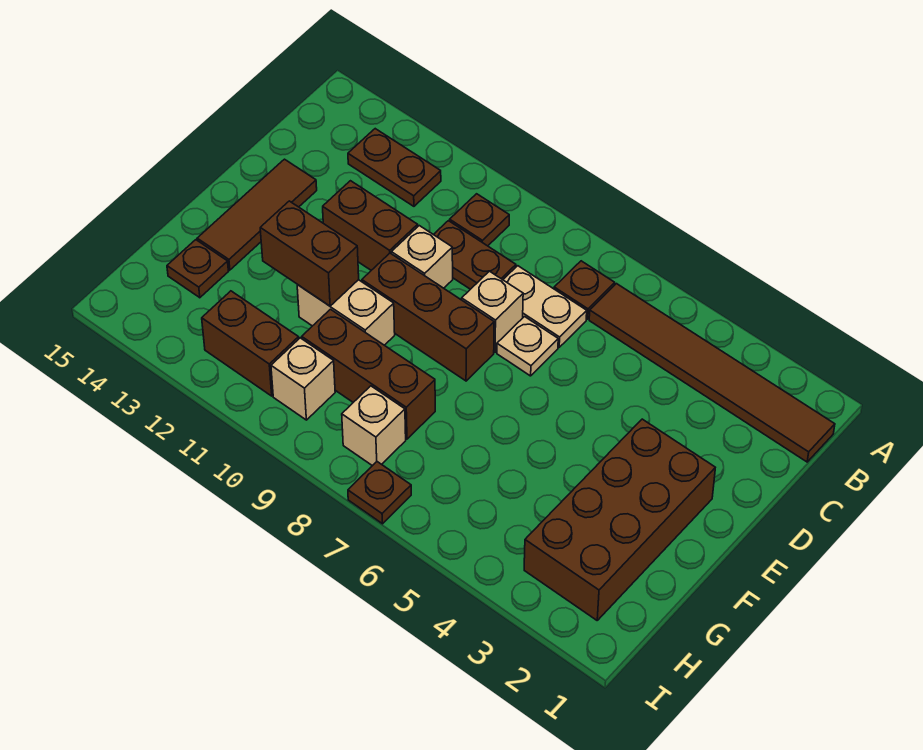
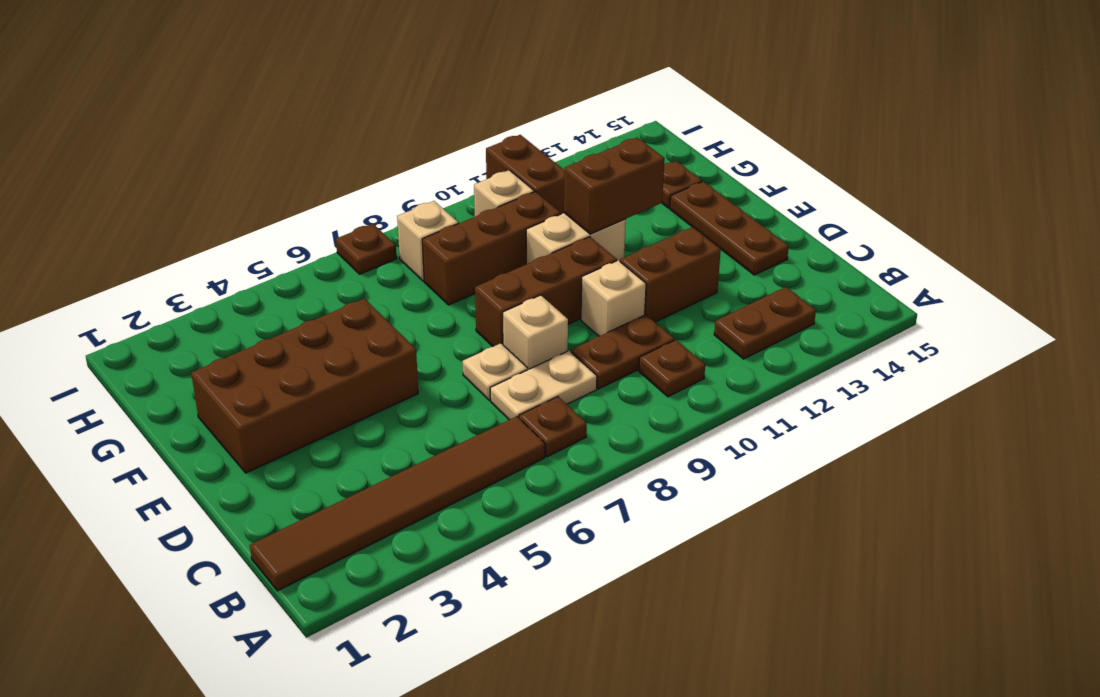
brown 1x3 tile [197,159,317,270] -> brown 1x3 plate [670,182,789,275]
brown 2x4 brick [524,419,715,620] -> brown 2x4 brick turned to [191,298,418,473]
brown 1x2 brick [202,291,299,396] -> brown 1x2 brick turned to [486,135,565,214]

